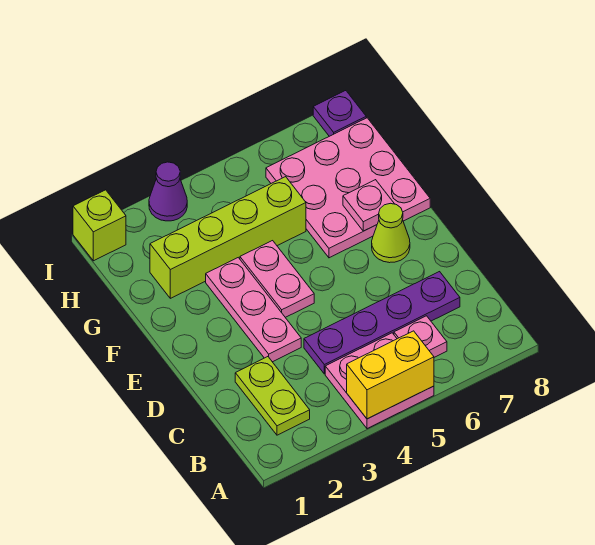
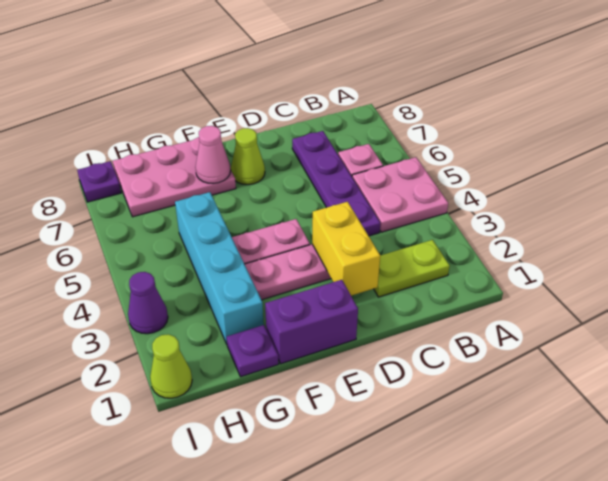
yellow 1x2 brick [347,331,434,419] -> yellow 1x2 brick moved to [312,202,380,296]
none -> purple 1x2 brick [265,280,358,364]
pink 3x3 plate [266,118,430,258] -> pink 2x3 plate [113,137,236,217]
pink 1x1 plate [343,180,394,231] -> pink 1x1 cone [195,126,231,184]
none -> purple 1x1 plate [227,325,279,377]
lime 1x4 brick [150,177,306,298] -> cyan 1x4 brick [175,192,264,344]
lime 1x1 brick [73,190,126,261] -> lime 1x1 cone [150,334,192,398]

